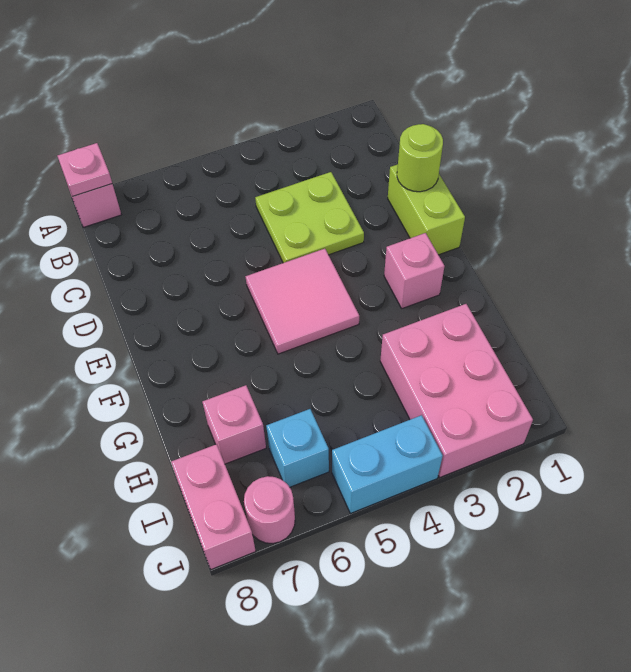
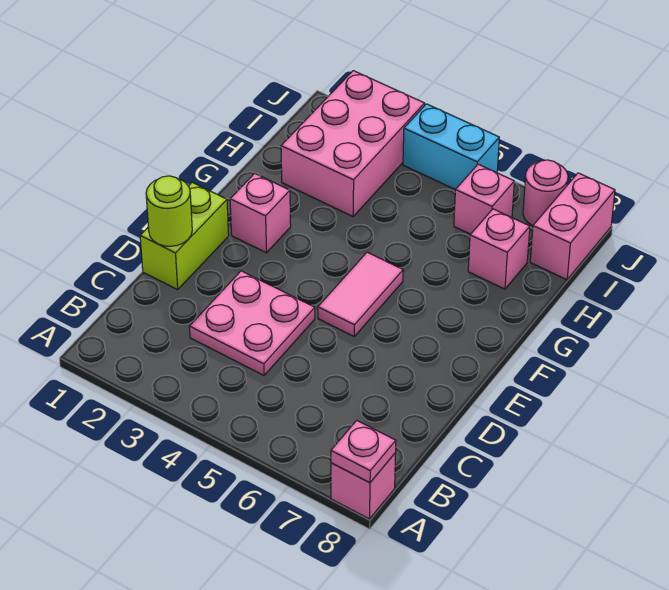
lime 2x2 plate [255,172,364,263] -> pink 2x2 plate [189,271,315,375]
pink 2x2 tile [246,249,359,354] -> pink 1x2 tile [318,252,403,336]
cyan 1x1 brick [266,409,329,487] -> pink 1x1 brick [454,164,514,234]

